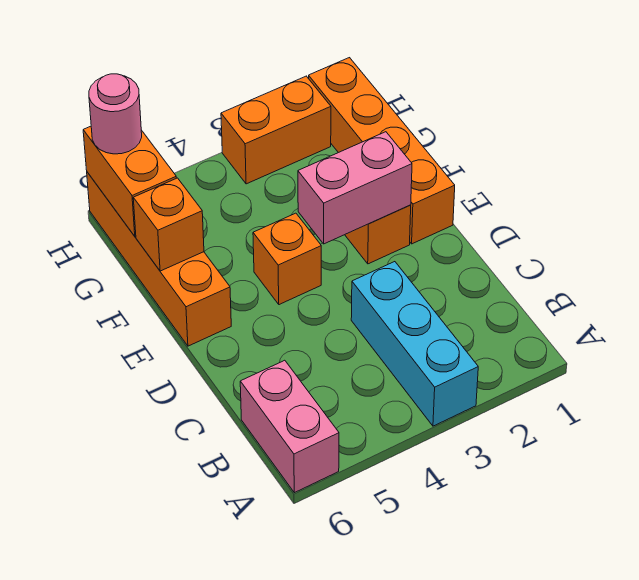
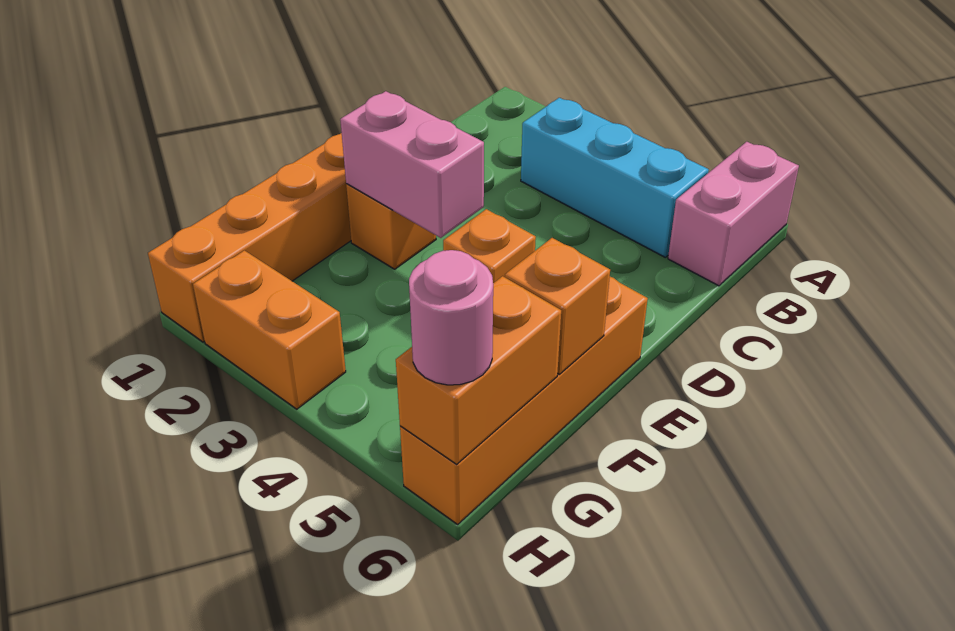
cyan 1x3 brick [351,262,478,426] -> cyan 1x3 brick turned to [521,98,709,257]

